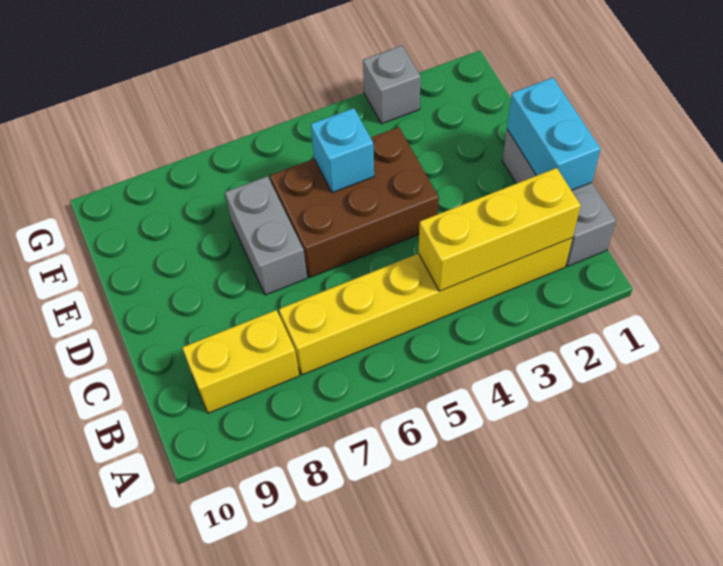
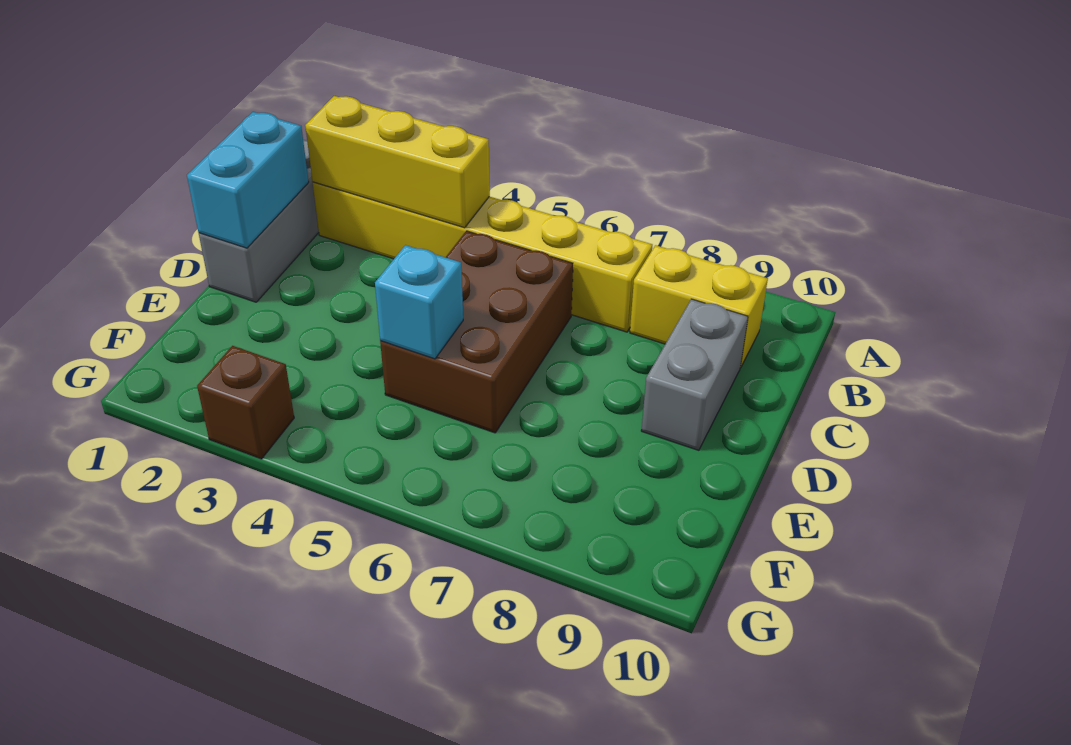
brown 2x3 brick [270,127,439,277] -> brown 2x3 brick turned to [380,231,573,433]
grey 1x2 brick [225,176,307,295] -> grey 1x2 brick moved to [641,299,748,450]
grey 1x1 brick [363,46,421,124] -> brown 1x1 brick [197,346,294,459]

